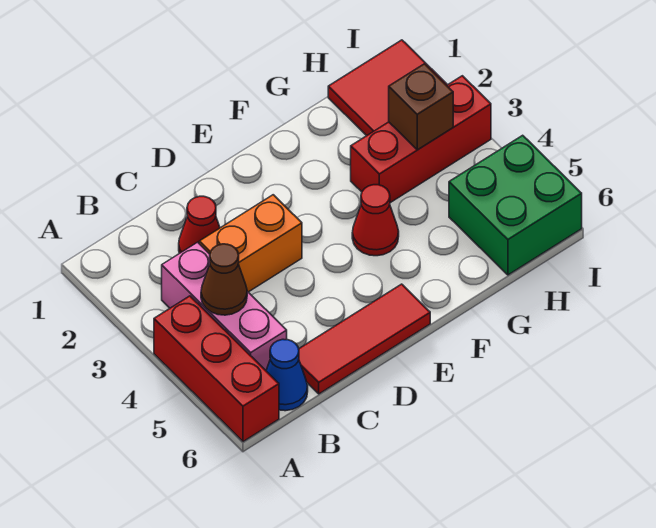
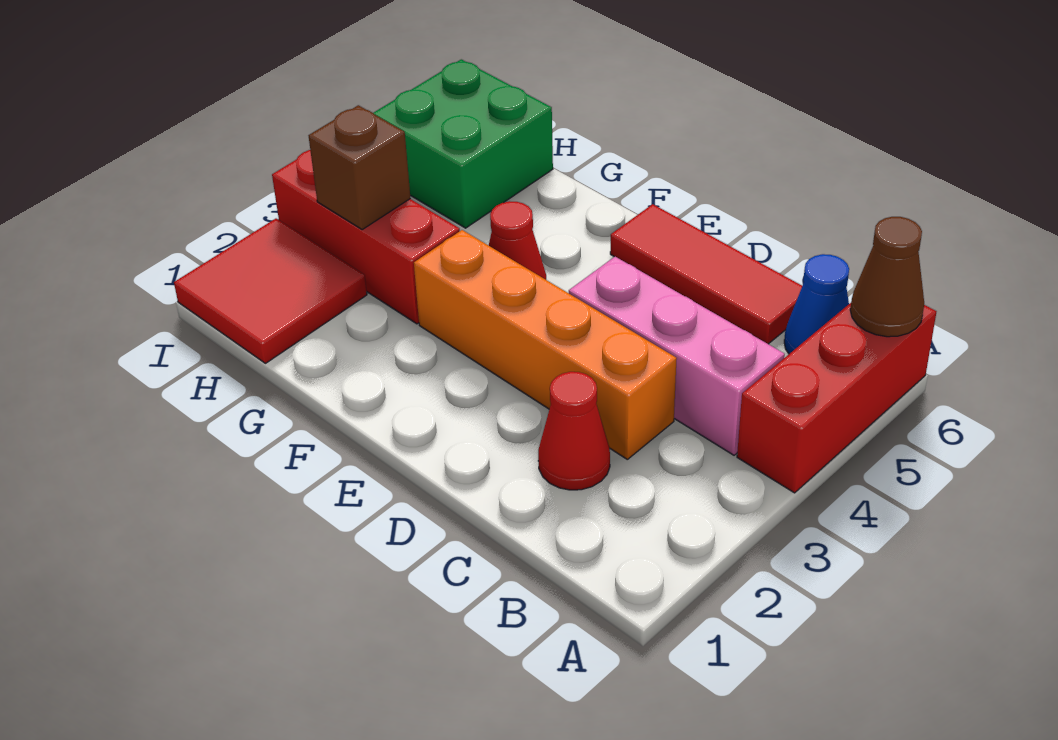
pink 1x3 brick [162,242,287,370] -> pink 1x3 brick turned to [569,257,785,455]
brown 1x1 cone [201,244,247,315] -> brown 1x1 cone moved to [850,217,924,337]
orange 1x2 brick [199,195,302,292] -> orange 1x4 brick [414,230,677,459]

